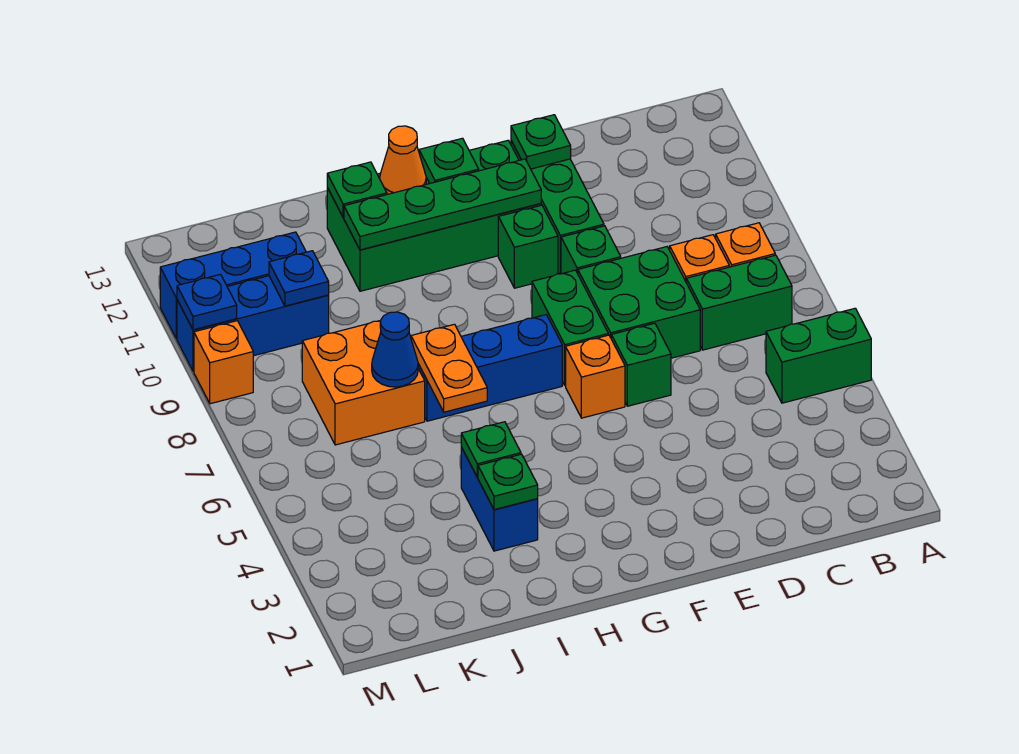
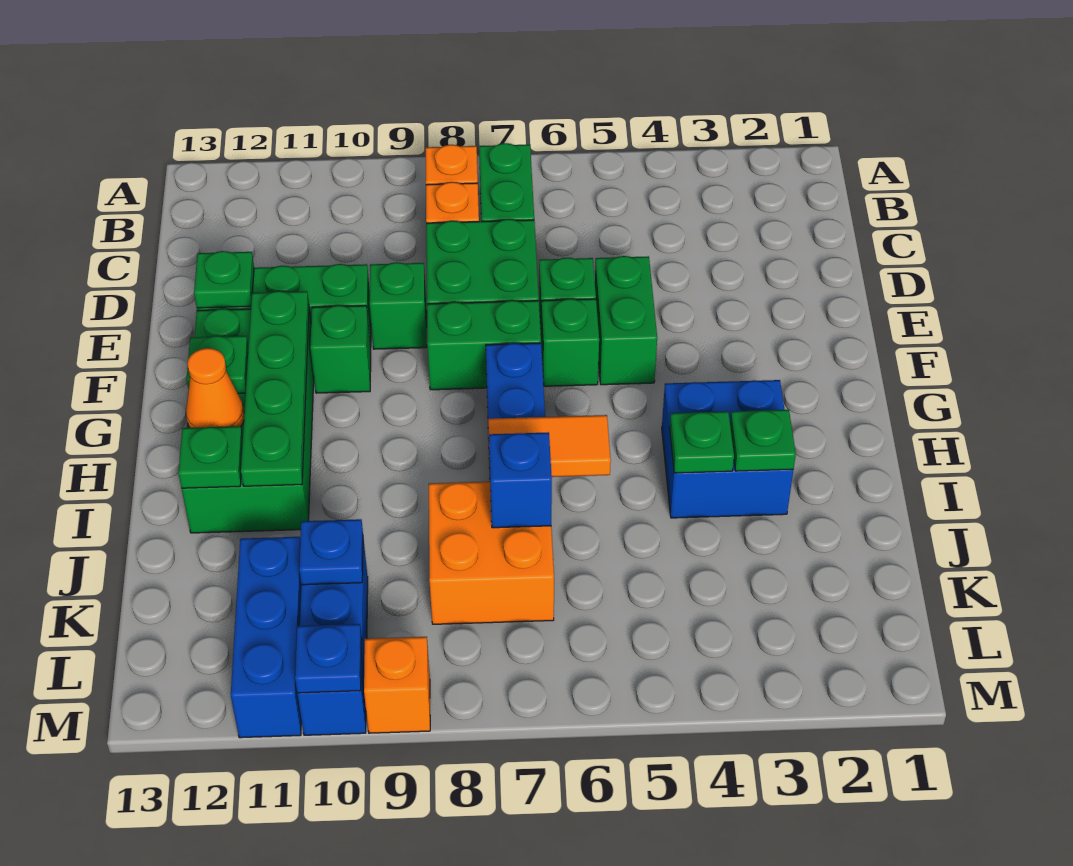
green 1x2 brick [766,308,871,403] -> green 1x2 brick moved to [595,256,657,385]
orange 1x1 brick [566,335,625,418] -> green 1x1 brick [541,299,599,386]
blue 1x2 brick [461,447,538,551] -> blue 2x2 brick [662,380,793,518]
orange 1x2 plate [411,324,487,412] -> orange 1x2 tile [488,415,611,477]
blue 1x1 cone [372,312,418,387] -> blue 1x1 brick [489,432,552,528]

